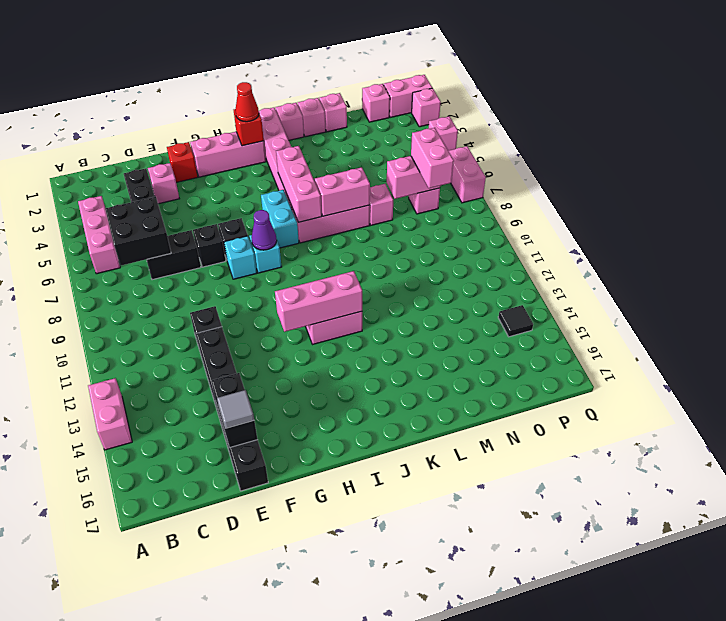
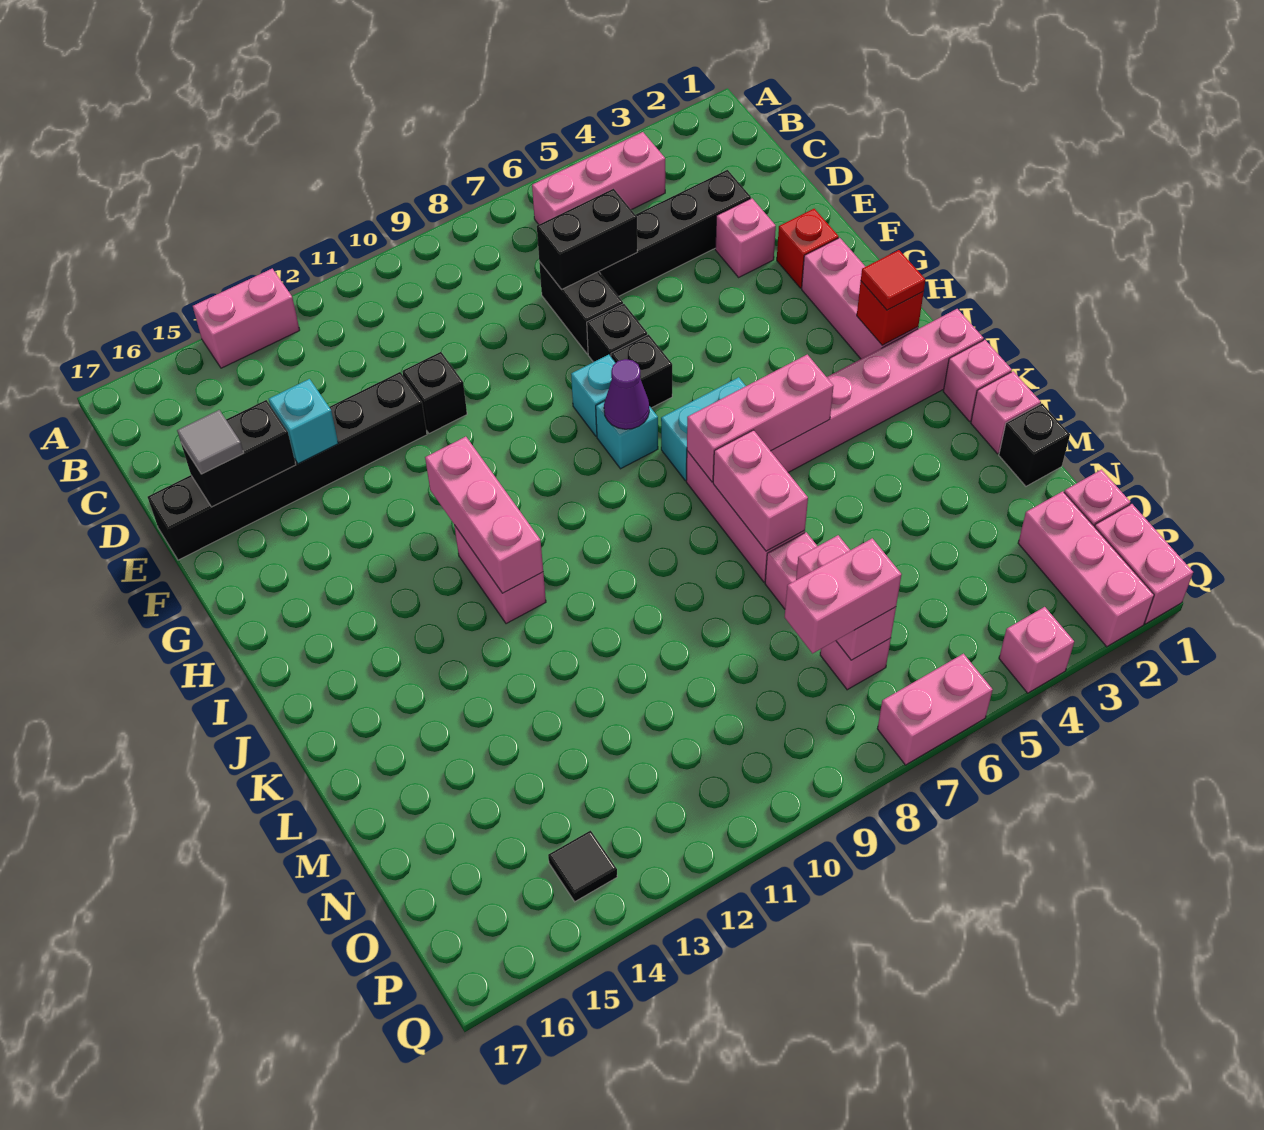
black 2x2 brick [105,197,171,266] -> black 1x2 brick [537,189,637,289]
none -> cyan 1x1 brick [269,379,338,464]
red 1x1 cone [235,82,259,122] -> red 1x1 tile [861,250,925,310]
pink 1x1 brick [319,93,347,132] -> black 1x1 brick [999,404,1070,486]
pink 1x1 brick [412,88,441,127] -> pink 1x3 brick [1018,491,1154,647]

